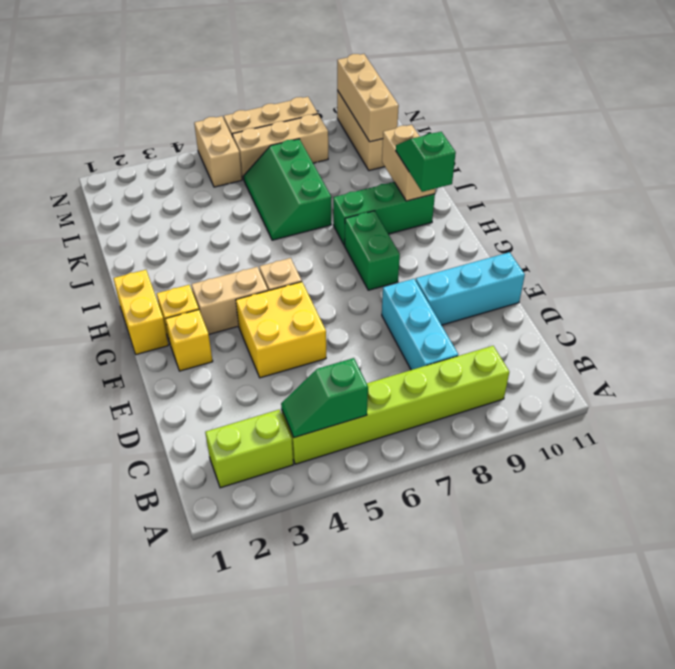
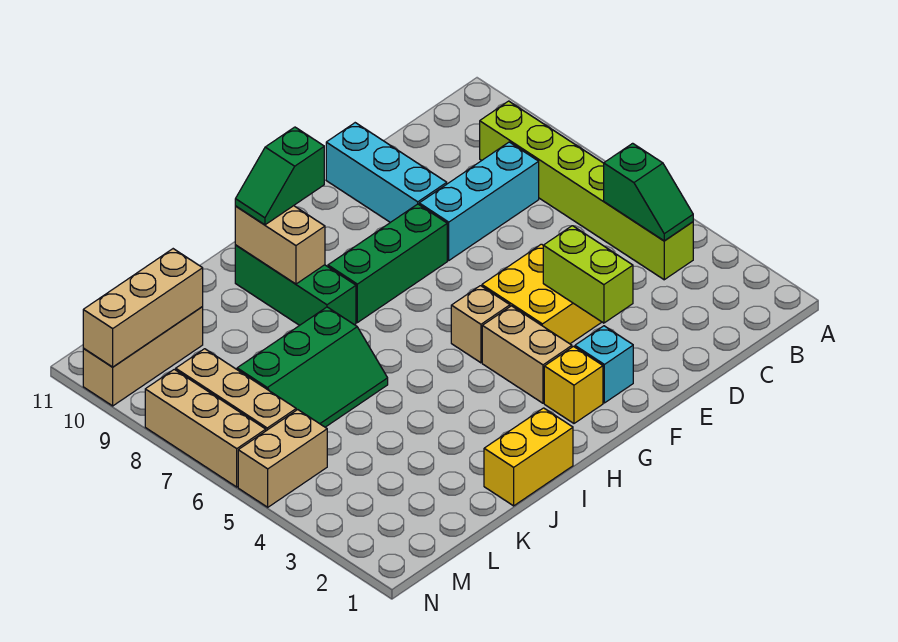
lime 1x2 brick [205,410,293,488] -> lime 1x2 brick moved to [543,226,633,323]
yellow 1x1 brick [165,310,213,371] -> cyan 1x1 brick [575,326,633,403]
yellow 1x2 brick [113,270,168,355] -> yellow 1x2 brick moved to [484,408,573,506]
green 1x2 brick [344,211,400,290] -> green 1x3 brick [328,204,447,323]
tan 1x2 brick [382,125,435,201] -> tan 1x2 brick turned to [235,206,325,284]

